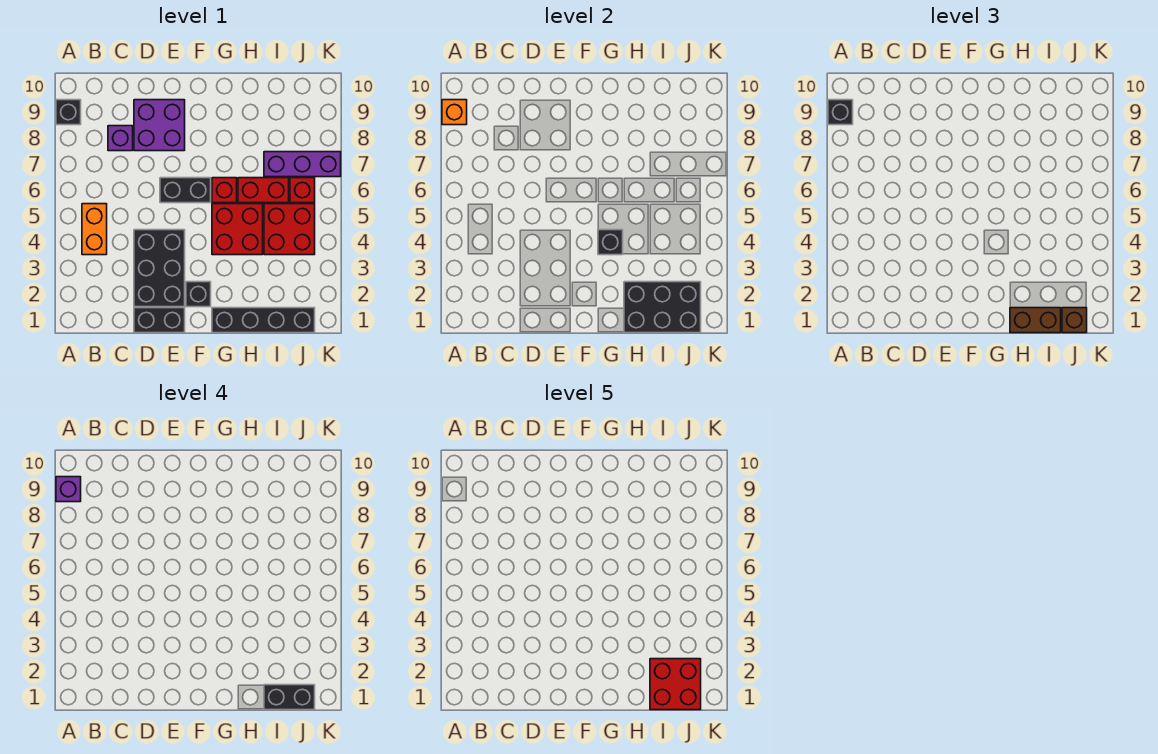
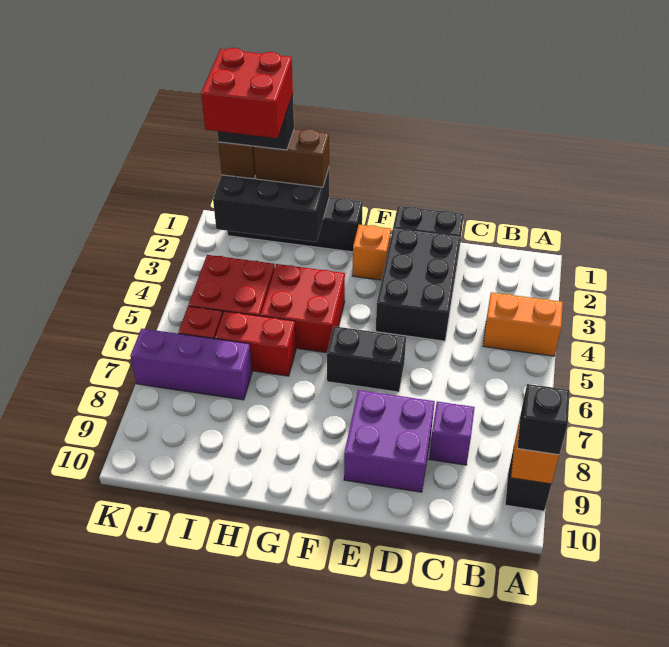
purple 1x1 brick [56,477,81,502] -> none
orange 1x2 brick [82,204,107,255] -> orange 1x2 brick turned to [483,292,563,356]
black 1x1 brick [186,282,211,307] -> orange 1x1 brick [353,225,391,280]
black 1x1 brick [598,230,623,255] -> none
red 1x1 brick [212,178,237,203] -> none

